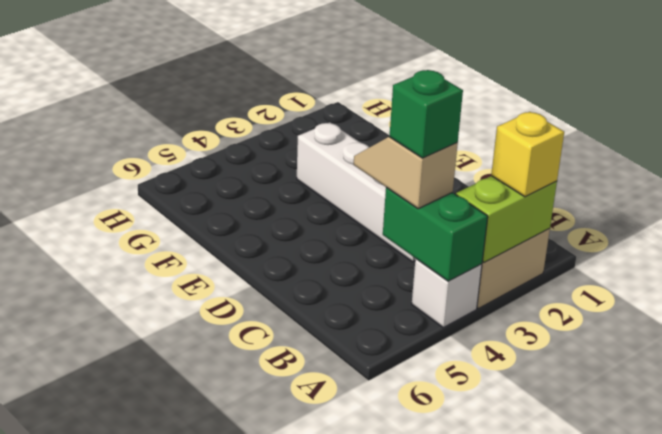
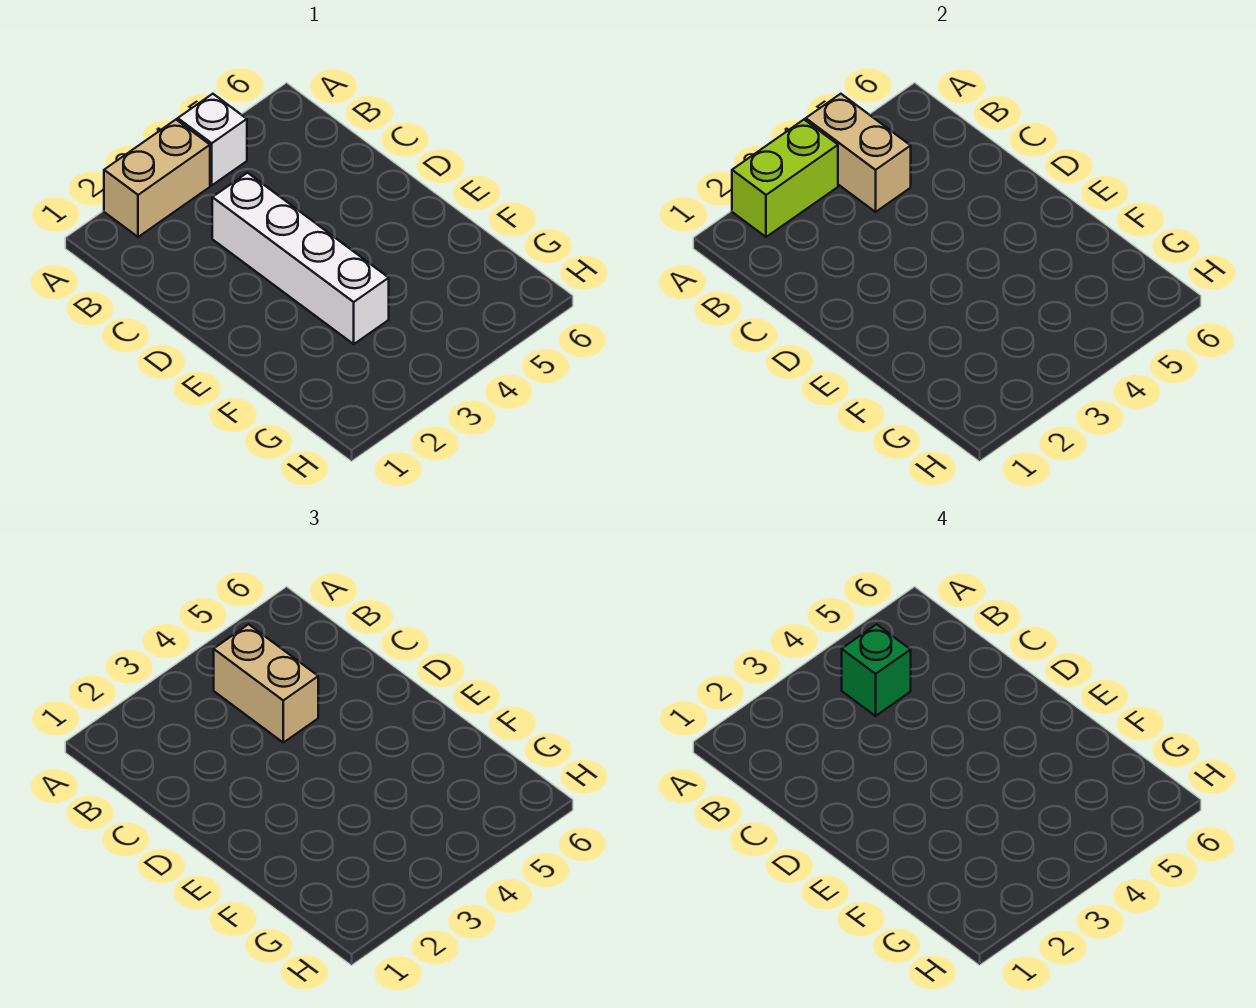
yellow 1x1 brick [491,112,564,197] -> none
green 1x2 brick [383,187,488,281] -> tan 1x2 brick [806,94,911,212]
tan 1x2 slope [354,137,458,209] -> tan 1x2 brick [214,624,318,742]

